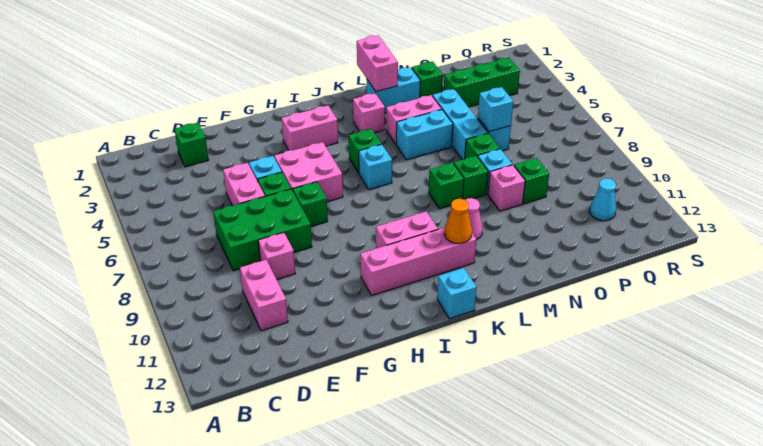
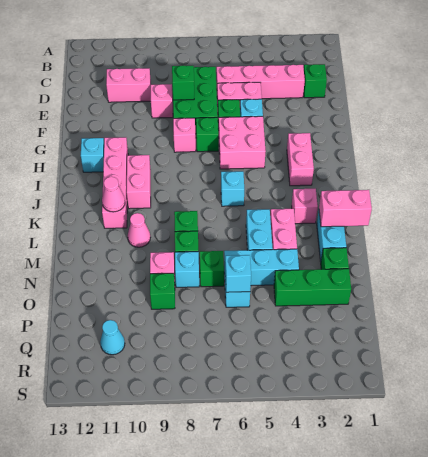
none -> pink 1x4 brick [217,65,305,99]
none -> pink 1x1 brick [173,118,196,152]
green 1x1 brick [349,129,381,173] -> green 1x1 brick moved to [172,65,194,100]
cyan 1x1 brick [437,268,477,319] -> cyan 1x1 brick moved to [81,138,104,172]
orange 1x1 cone [444,199,472,244] -> pink 1x1 cone [102,177,125,212]
green 1x3 brick [444,58,520,107] -> green 1x3 brick turned to [274,269,351,306]

